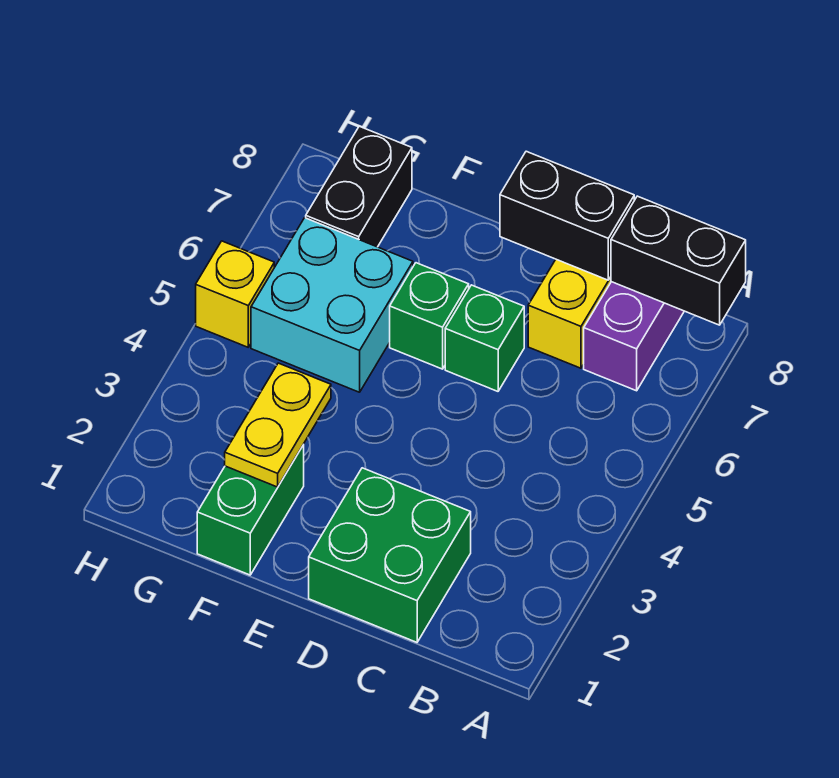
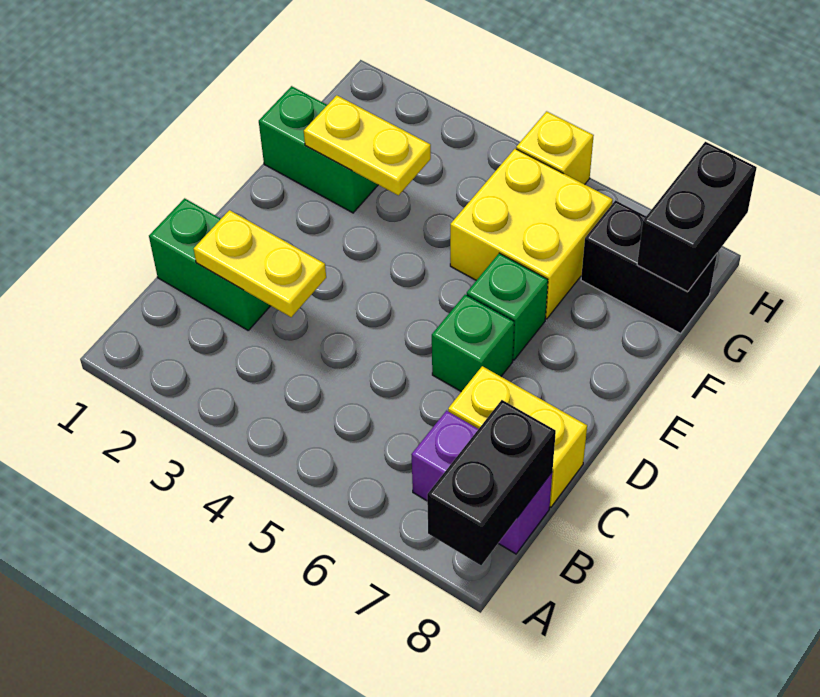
green 2x2 brick [309,468,471,642] -> green 1x2 brick [149,198,270,330]
none -> yellow 1x2 plate [194,210,326,317]
black 1x2 brick [500,151,634,280] -> black 1x2 brick moved to [637,142,757,292]
cyan 2x2 brick [251,218,413,392] -> yellow 2x2 brick [450,149,613,319]

